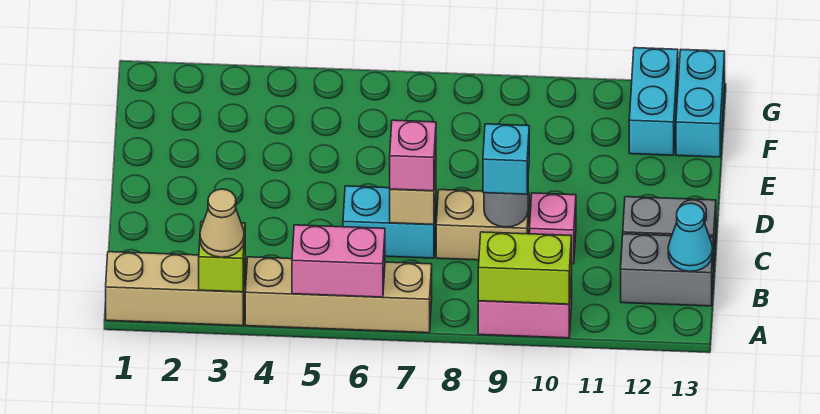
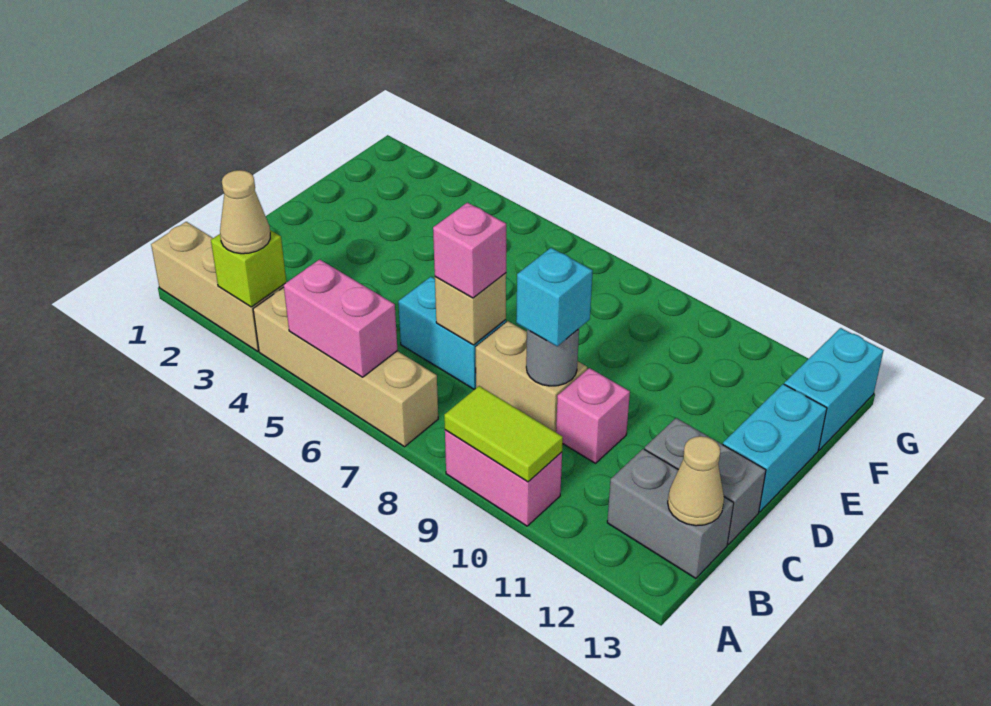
lime 1x2 brick [478,232,572,304] -> lime 1x2 tile [444,386,563,482]
cyan 1x1 cone [668,203,713,272] -> tan 1x1 cone [668,436,724,526]
cyan 1x2 brick [629,48,678,155] -> cyan 1x2 brick moved to [723,384,827,512]

